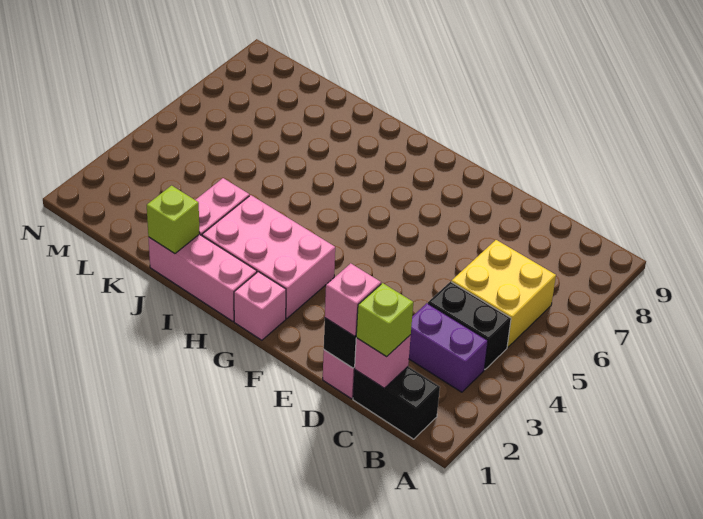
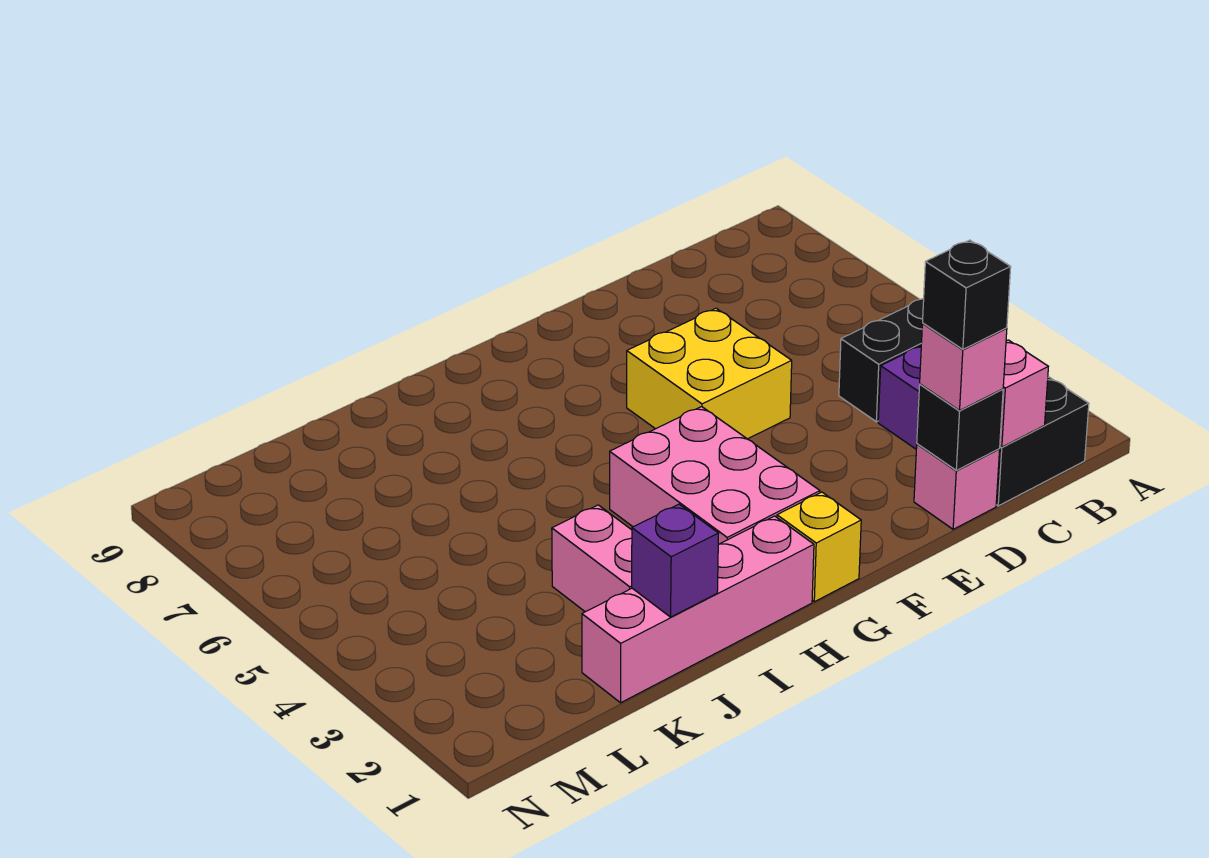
yellow 2x2 brick [451,240,556,347] -> yellow 2x2 brick moved to [627,308,792,439]
lime 1x1 brick [356,283,413,357] -> none
none -> black 1x1 brick [923,240,1011,349]
pink 1x1 brick [234,272,286,340] -> yellow 1x1 brick [777,492,861,602]
pink 2x3 brick [202,195,335,319] -> pink 2x3 brick turned to [610,407,820,544]
pink 1x3 brick [148,234,257,321] -> pink 1x4 brick [582,516,814,703]
lime 1x1 brick [147,186,200,254] -> purple 1x1 brick [632,504,719,617]

